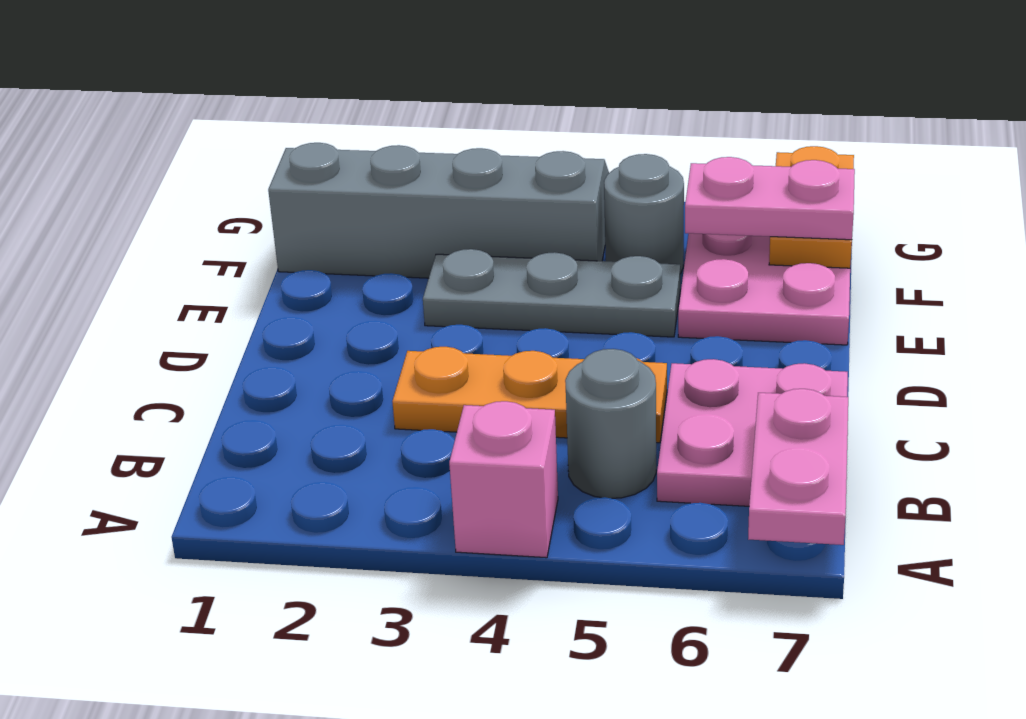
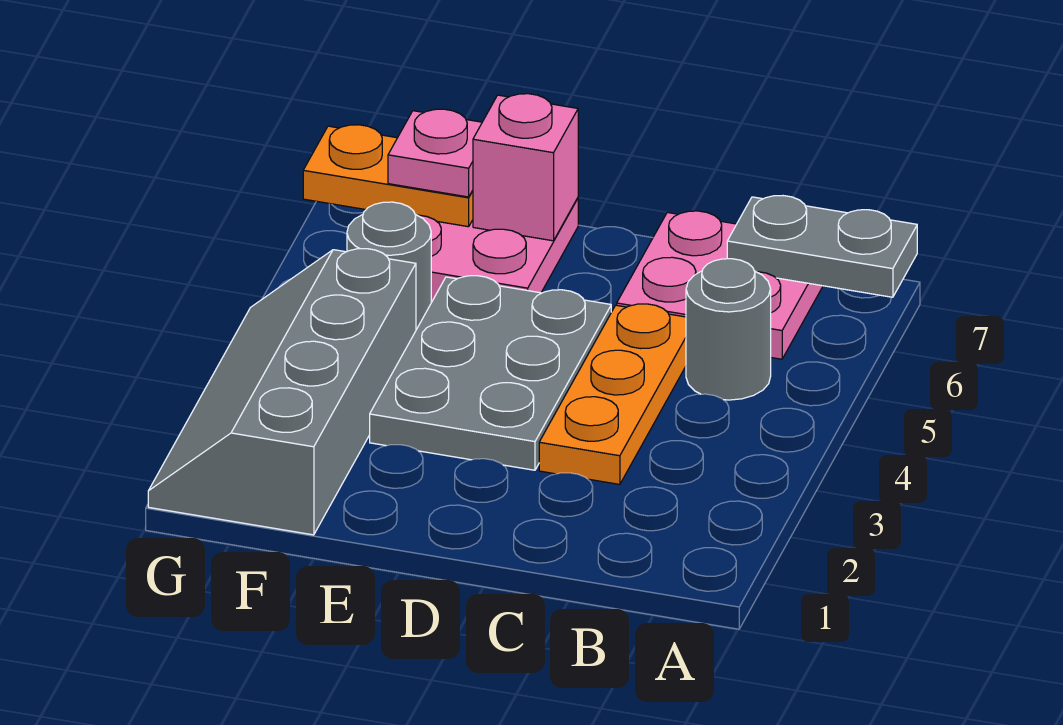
pink 1x1 brick [449,401,558,558] -> pink 1x1 brick moved to [473,94,578,241]
pink 1x2 plate [748,389,848,545] -> grey 1x2 plate [727,196,917,297]
grey 1x3 plate [423,249,680,337] -> grey 2x3 plate [370,276,611,470]
pink 1x2 plate [685,157,855,240] -> pink 1x1 plate [388,109,482,197]

